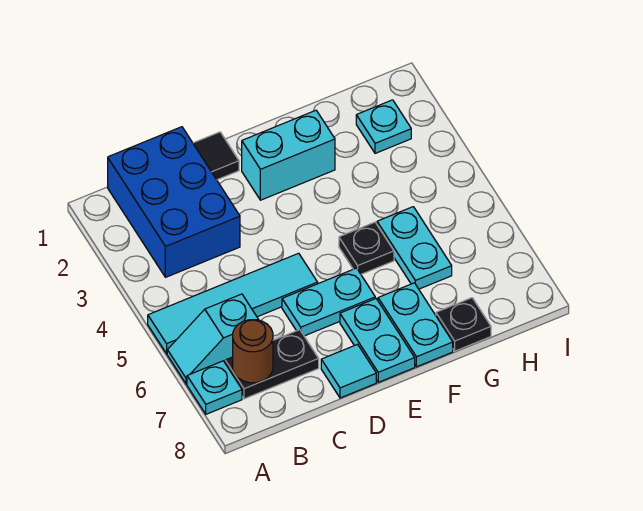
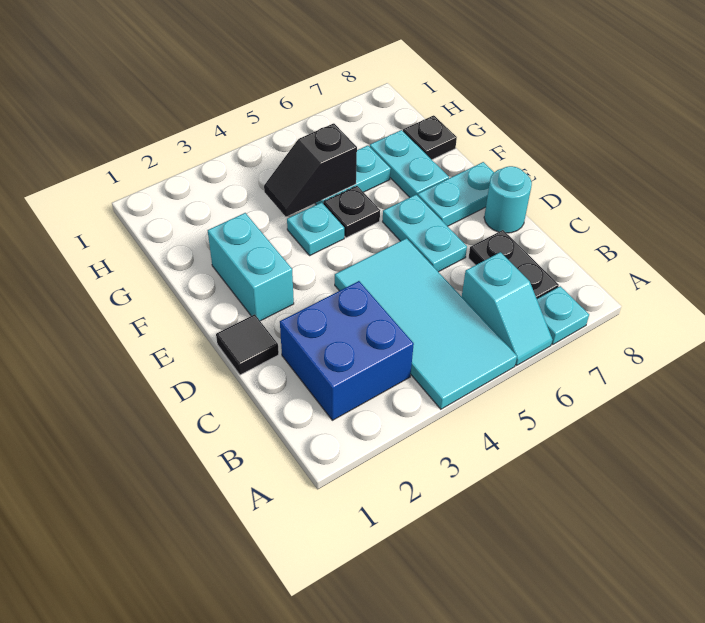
cyan 1x4 tile [148,253,318,354] -> cyan 2x4 tile [335,238,517,409]
blue 2x3 brick [108,127,240,277] -> blue 2x2 brick [280,281,414,420]
brown 1x1 round brick [233,320,273,383] -> none
cyan 1x1 tile [321,344,376,398] -> cyan 1x1 round brick [484,166,532,233]
cyan 1x2 plate [378,283,453,367] -> cyan 1x2 plate turned to [370,130,449,197]
none -> black 1x2 slope [264,123,357,217]
cyan 1x1 plate [356,100,411,153] -> cyan 1x1 plate moved to [287,202,344,256]

